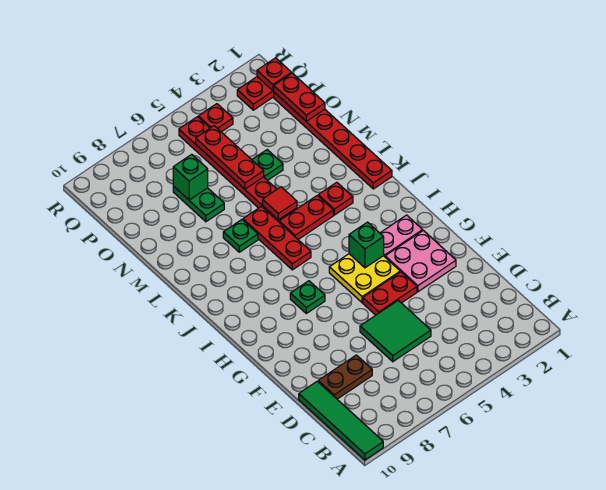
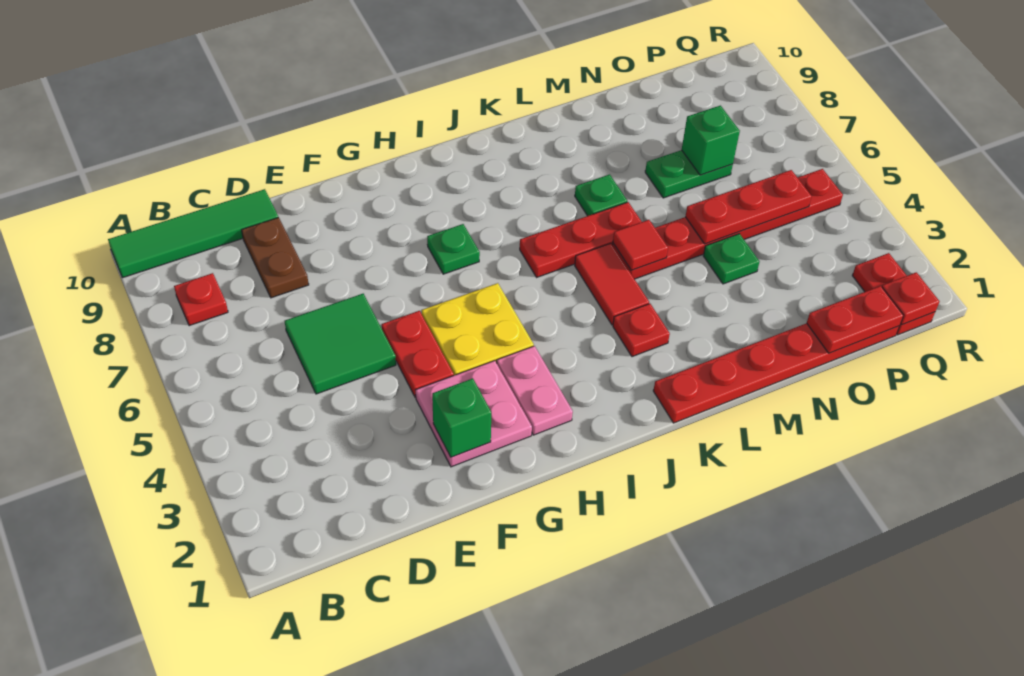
green 1x1 brick [349,222,384,268] -> green 1x1 brick moved to [432,378,491,457]
red 1x2 plate [279,195,333,239] -> red 1x2 tile [575,243,649,325]
red 1x1 plate [198,104,233,132] -> red 1x1 plate moved to [174,273,228,326]

